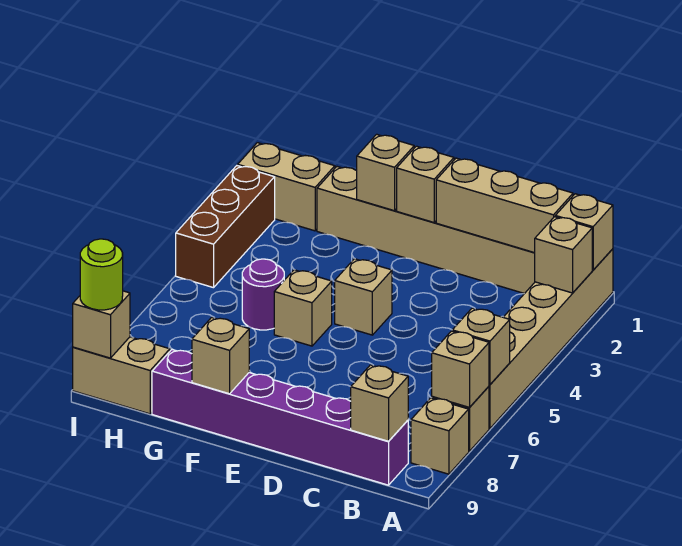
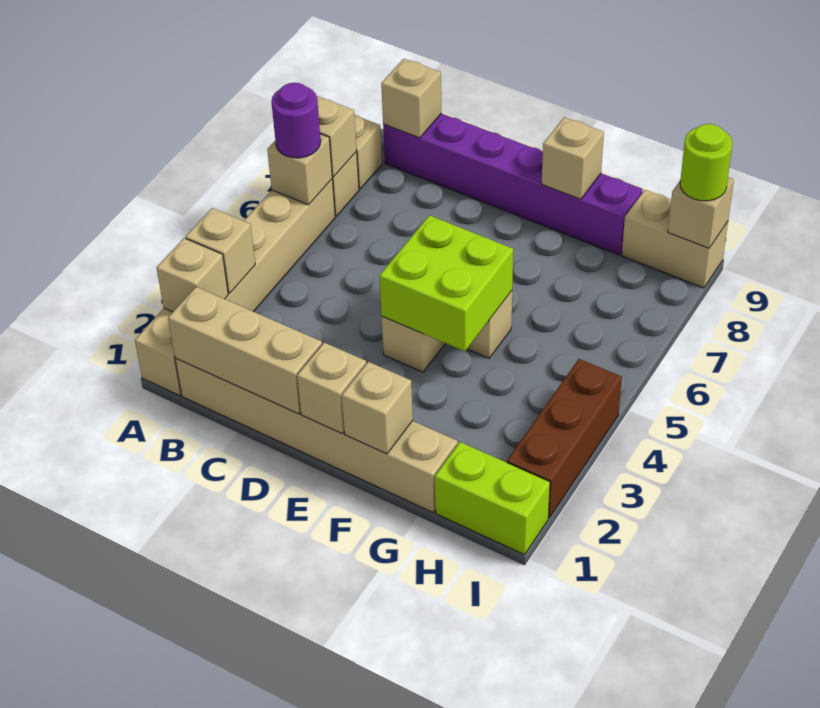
tan 1x1 brick [555,194,613,270] -> tan 1x1 brick moved to [185,208,255,293]
none -> lime 2x2 brick [379,215,513,351]
purple 1x1 round brick [242,259,284,330] -> purple 1x1 round brick moved to [271,83,321,158]
tan 1x2 brick [238,143,335,231] -> lime 1x2 brick [435,442,550,555]

